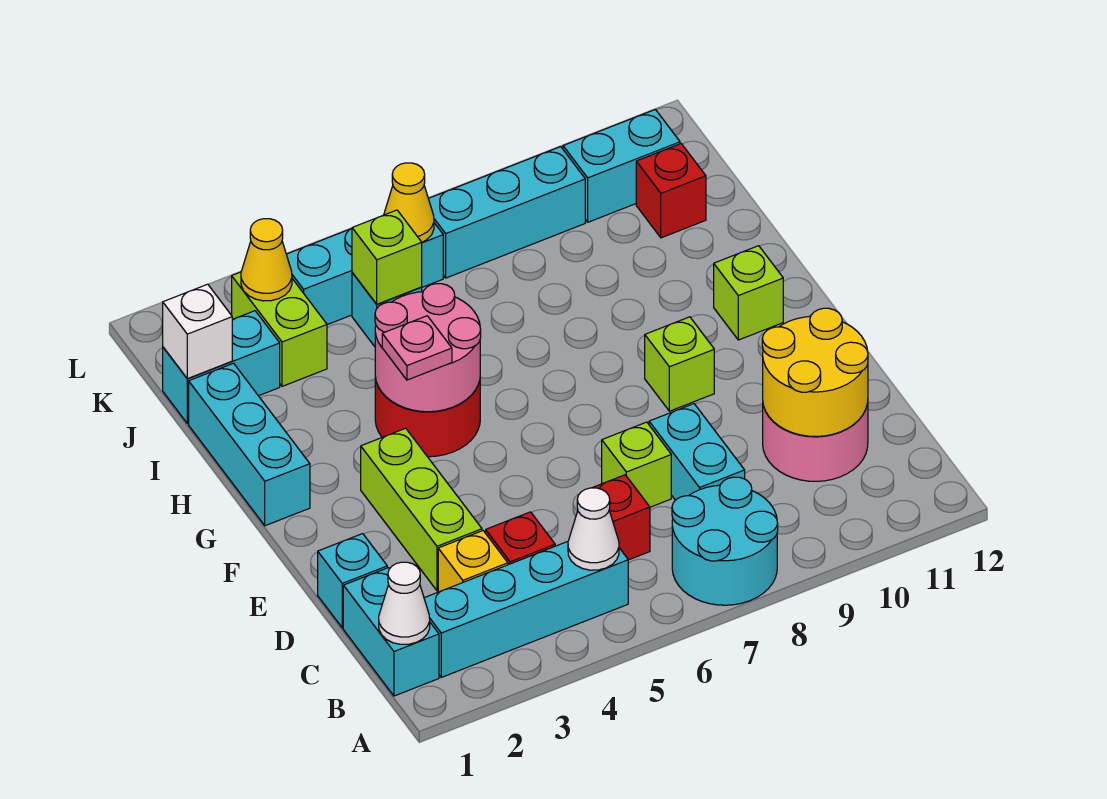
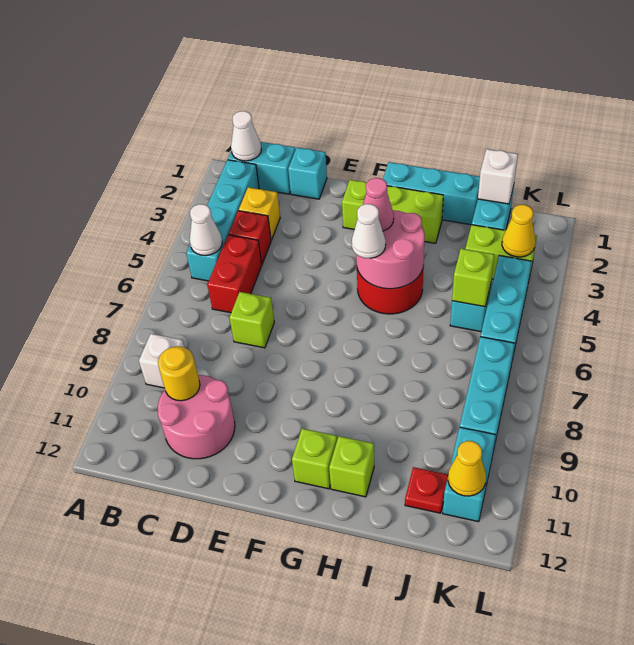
cyan 2x2 round brick [672,477,778,605] -> none
none -> white 1x1 brick [139,334,184,388]
red 1x1 brick [593,475,650,560] -> red 1x2 brick [207,235,262,313]
cyan 1x2 brick [649,404,745,500] -> none
yellow 2x2 round brick [762,308,868,437] -> yellow 1x1 round brick [158,346,200,401]
lime 1x3 brick [361,428,482,591] -> lime 1x3 brick moved to [342,180,443,243]
lime 1x1 brick [645,317,714,411] -> lime 1x1 brick moved to [329,436,374,497]
pink 1x1 plate [382,316,452,380] -> pink 1x1 cone [363,178,394,231]
none -> white 1x1 cone [352,204,386,258]
red 1x1 brick [636,144,706,238] -> red 1x1 plate [405,467,448,513]
yellow 1x1 cone [384,163,434,242] -> yellow 1x1 cone moved to [448,441,486,496]

